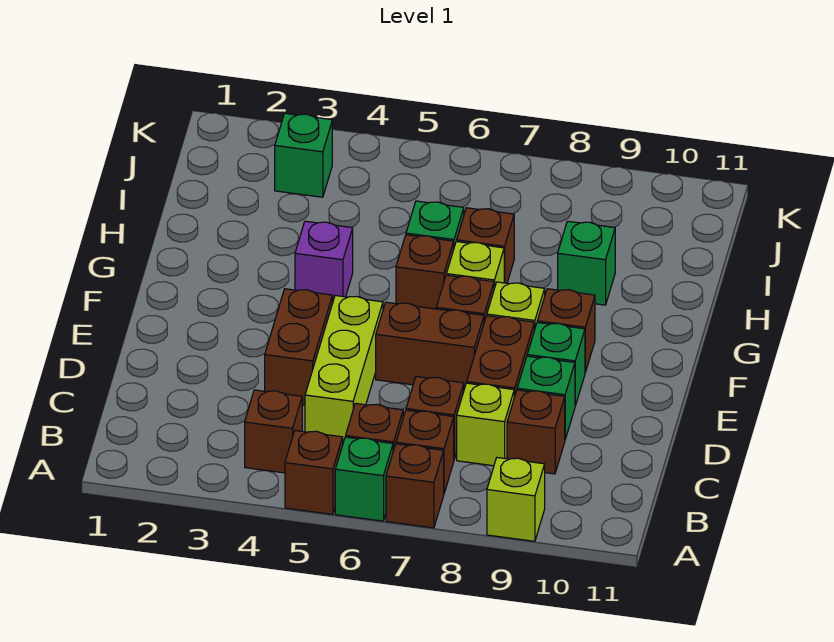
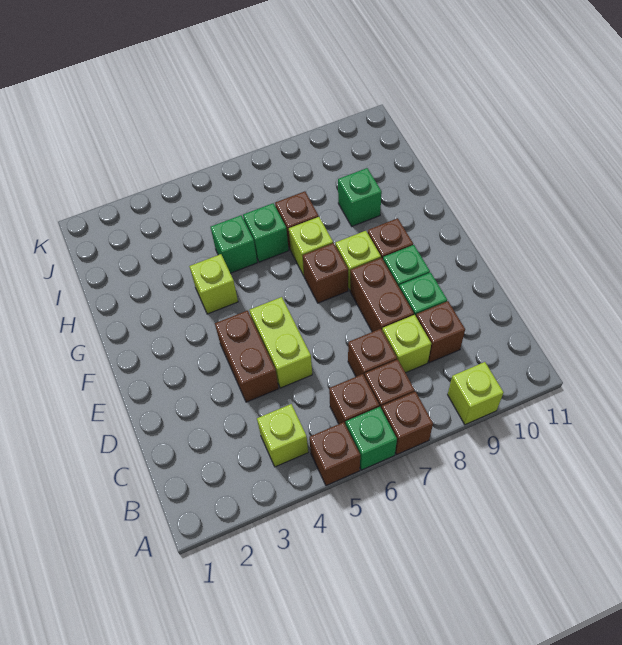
brown 1x1 brick [245,390,302,473] -> lime 1x1 brick [257,404,308,467]
lime 1x3 brick [305,296,383,442] -> lime 1x2 brick [250,297,312,388]
brown 1x2 brick [376,302,484,389] -> none
purple 1x1 brick [295,221,353,300] -> lime 1x1 brick [189,254,238,314]
brown 1x1 brick [396,235,454,309] -> none
green 1x1 brick [275,113,332,197] -> green 1x1 brick moved to [211,215,257,273]

